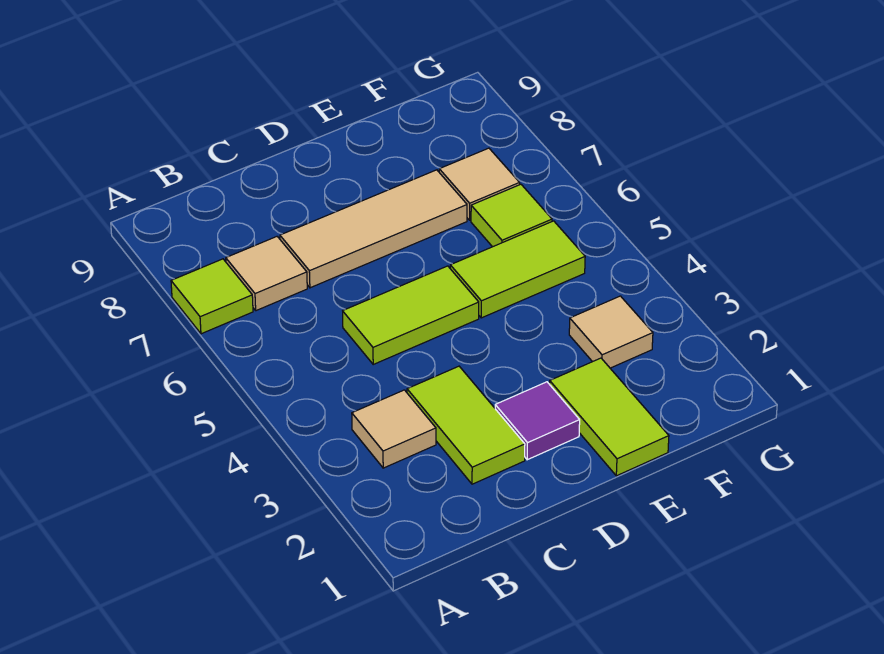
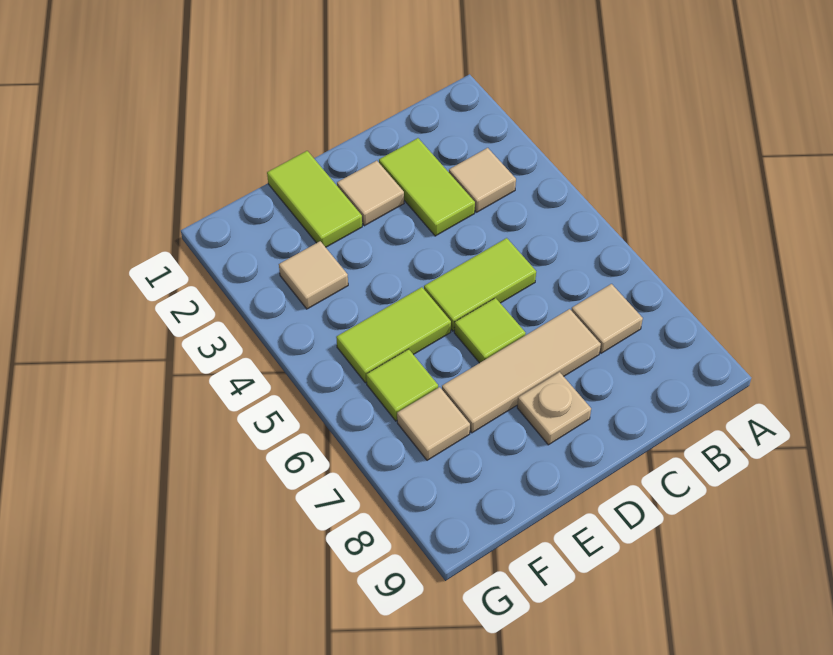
lime 1x1 tile [171,259,253,334] -> lime 1x1 tile moved to [454,298,526,363]
purple 1x1 tile [495,382,580,460] -> tan 1x1 tile [337,161,404,226]
none -> tan 1x1 plate [517,372,591,445]

